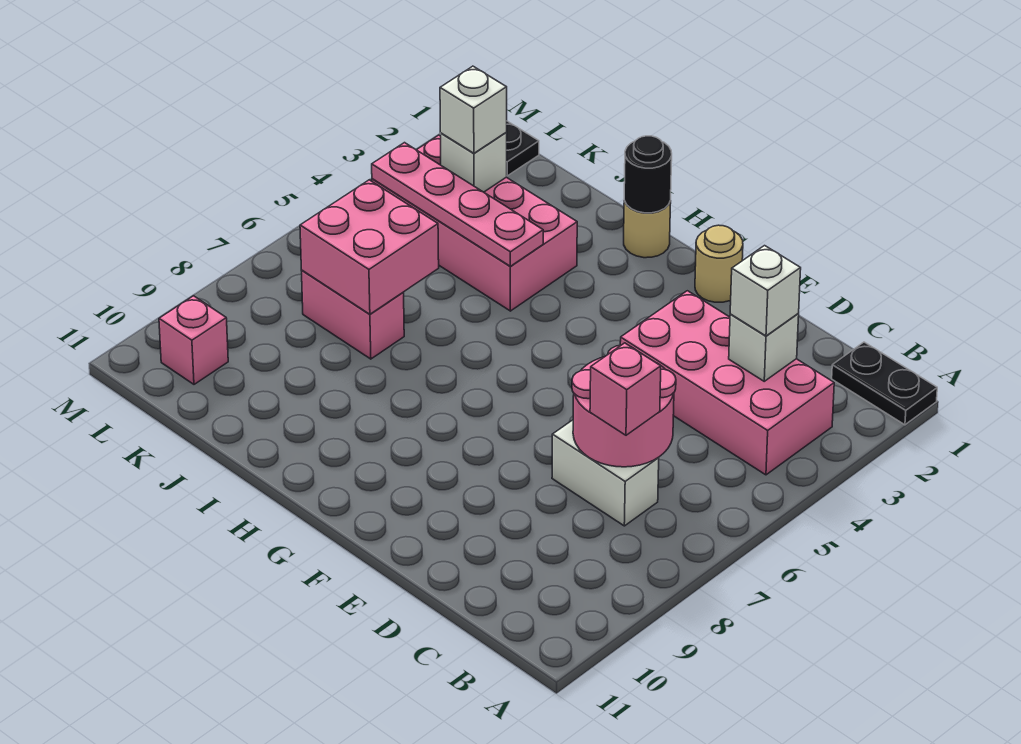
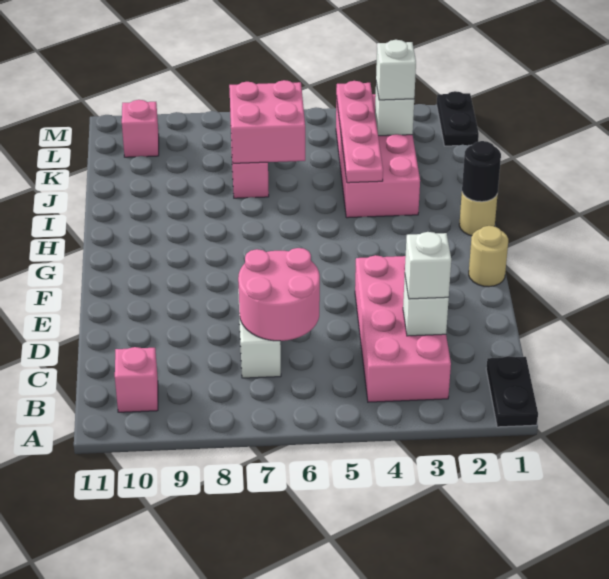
pink 1x1 brick [590,343,661,435] -> pink 1x1 brick moved to [115,347,158,412]

